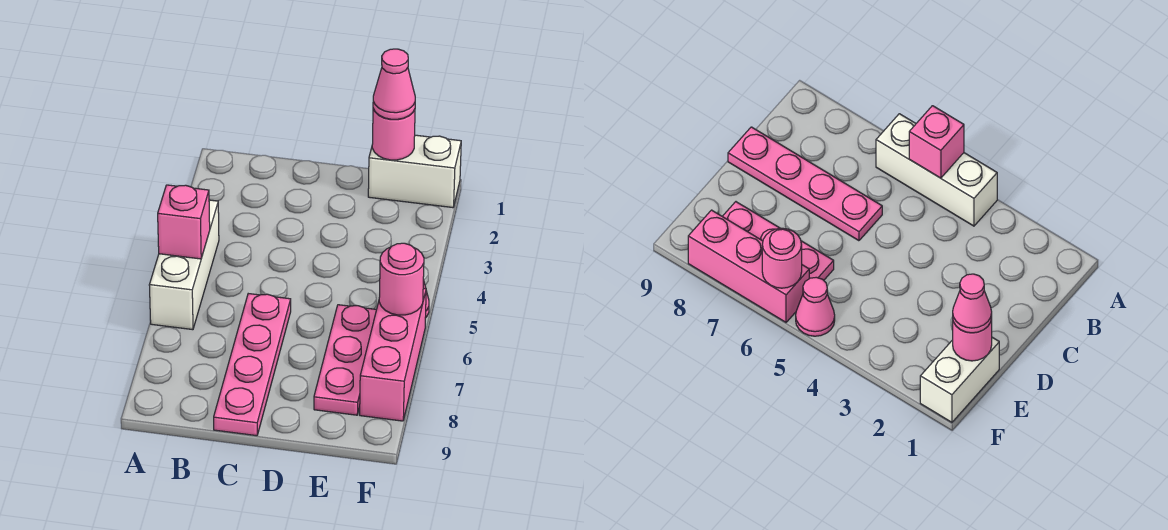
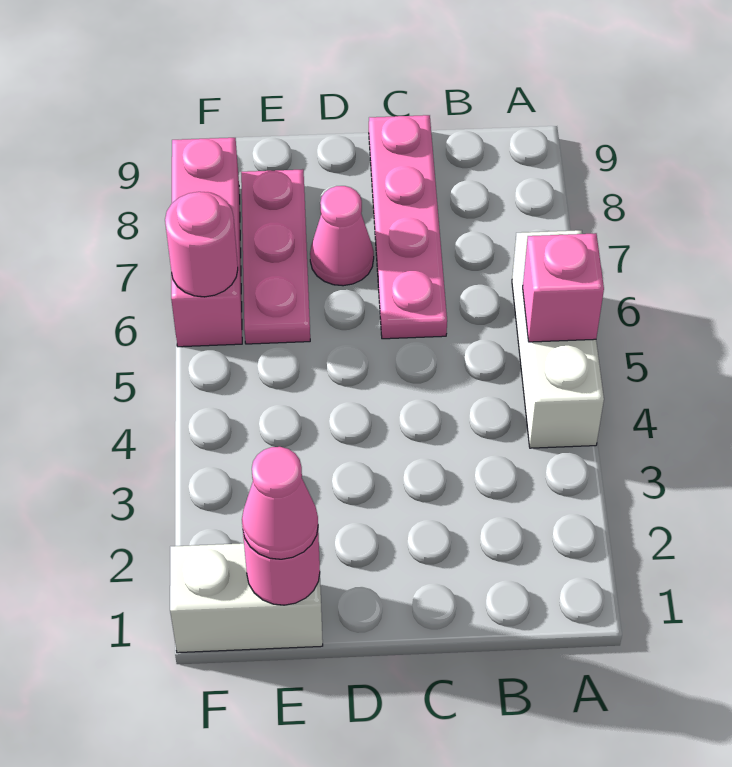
pink 1x1 cone [796,277,835,336] -> pink 1x1 cone moved to [310,186,374,286]

